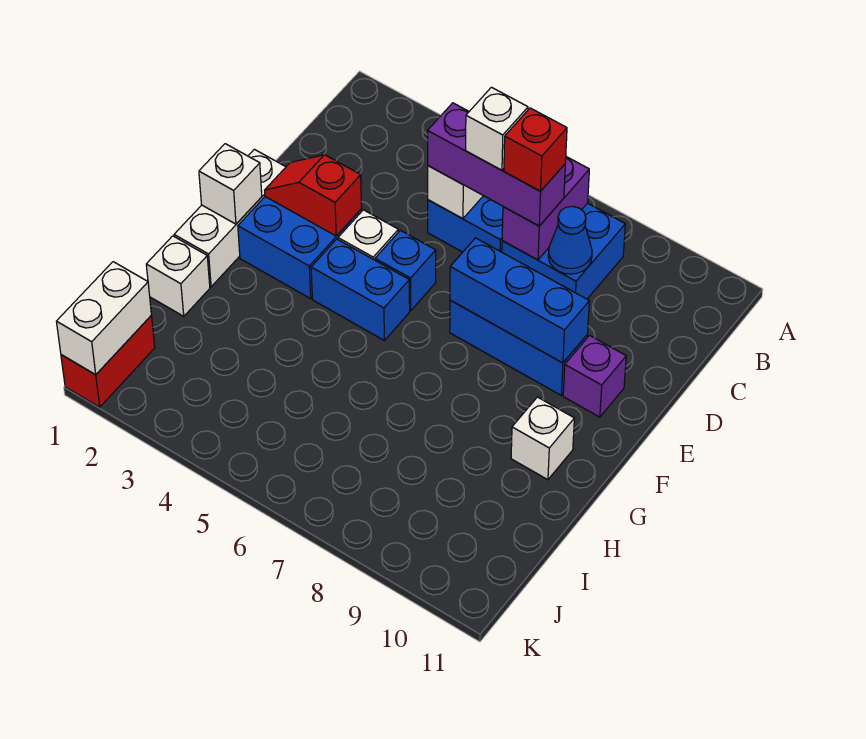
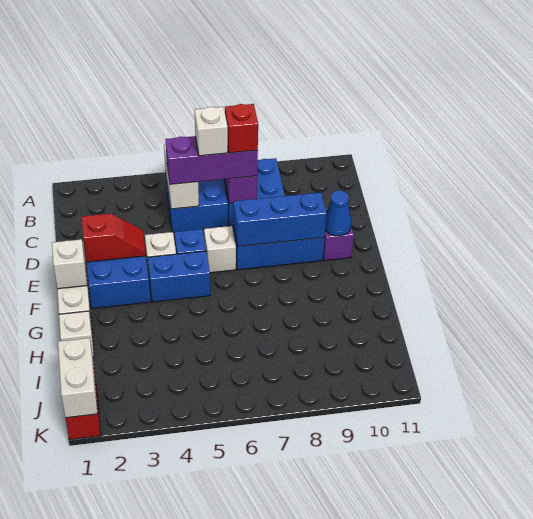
blue 1x1 cone [548,206,592,274] -> blue 1x1 cone moved to [325,190,352,236]
red 1x2 slope [265,155,362,236] -> red 1x2 slope turned to [82,214,146,262]
white 1x1 brick [511,397,574,480] -> white 1x1 brick moved to [204,226,236,273]

